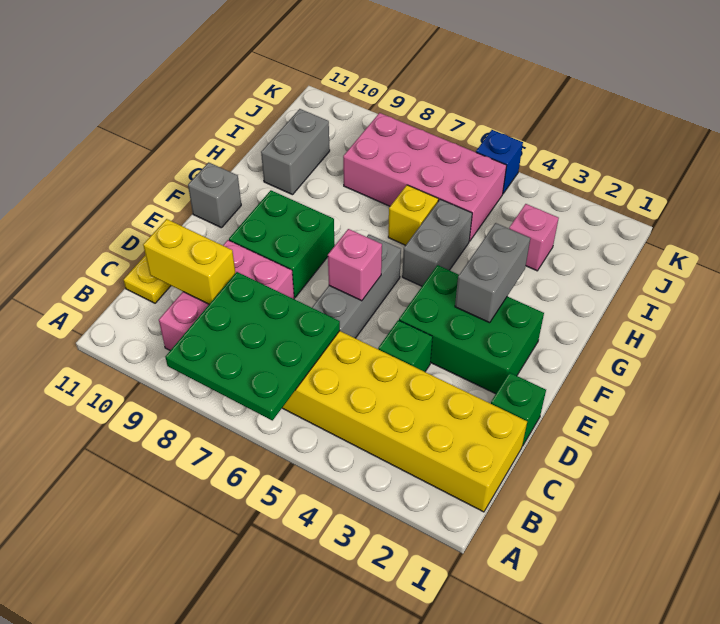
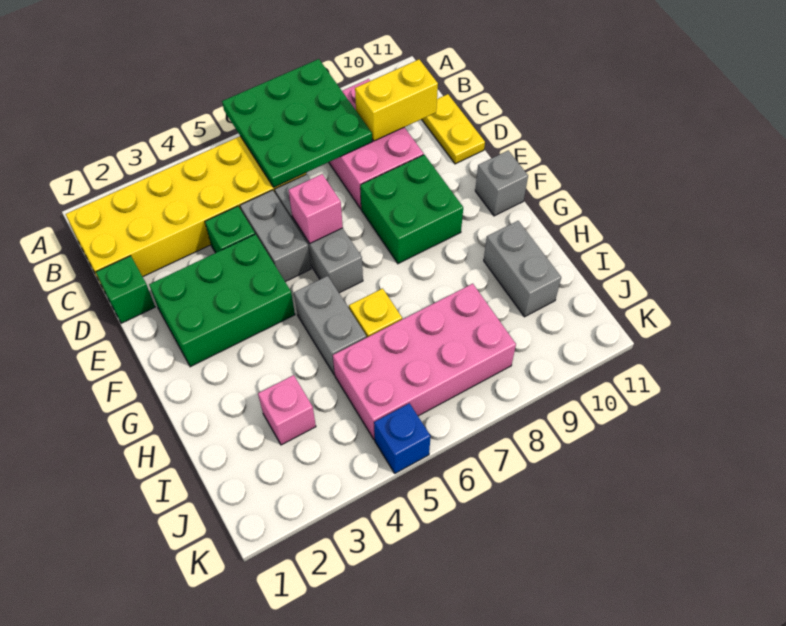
grey 1x2 brick [455,223,530,323] -> grey 1x2 brick moved to [240,190,311,282]

